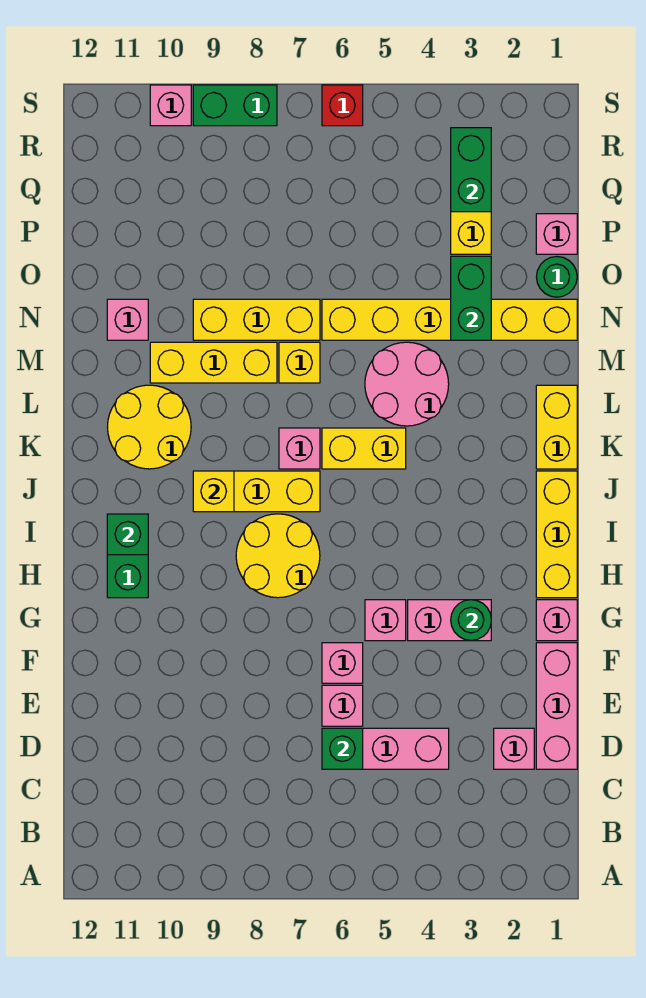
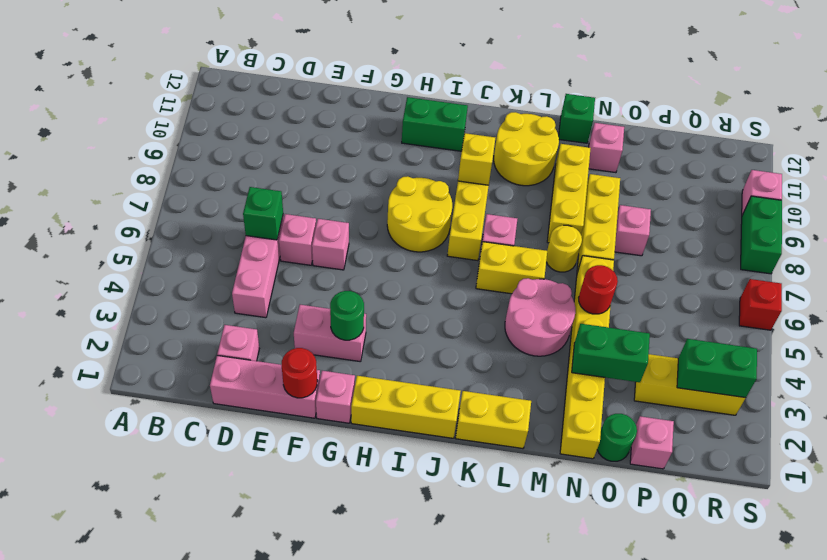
none -> red 1x1 round brick [282,348,317,398]
pink 1x2 brick [408,600,491,641] -> pink 1x2 brick turned to [294,305,366,362]
pink 1x1 brick [365,600,406,641] -> pink 1x1 brick moved to [615,205,651,256]
green 1x1 brick [107,514,148,555] -> green 1x1 brick moved to [559,94,595,143]
yellow 1x2 brick [322,428,406,469] -> yellow 1x2 brick turned to [476,242,547,294]
yellow 1x1 brick [279,342,320,383] -> yellow 1x1 round brick [546,225,582,272]
none -> red 1x1 round brick [578,265,618,314]

